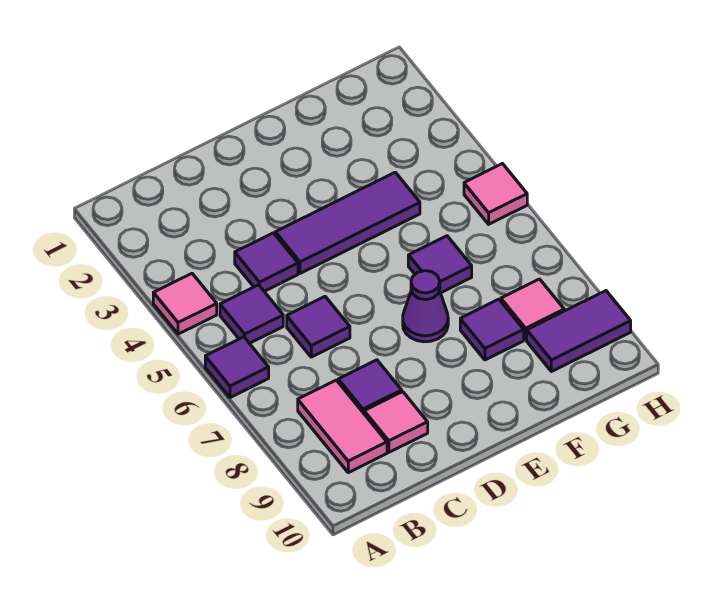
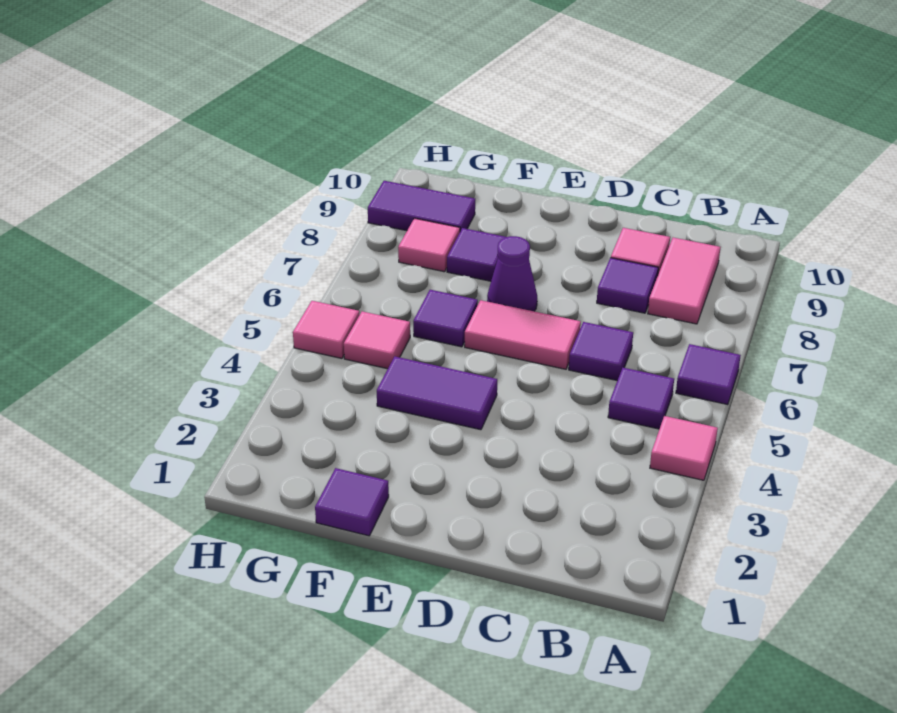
purple 1x1 tile [235,233,298,291] -> purple 1x1 tile moved to [315,468,389,536]
purple 1x3 tile [275,172,420,273] -> purple 1x2 tile [377,356,497,430]
none -> pink 1x2 tile [465,300,581,369]
none -> pink 1x1 tile [344,311,410,369]

